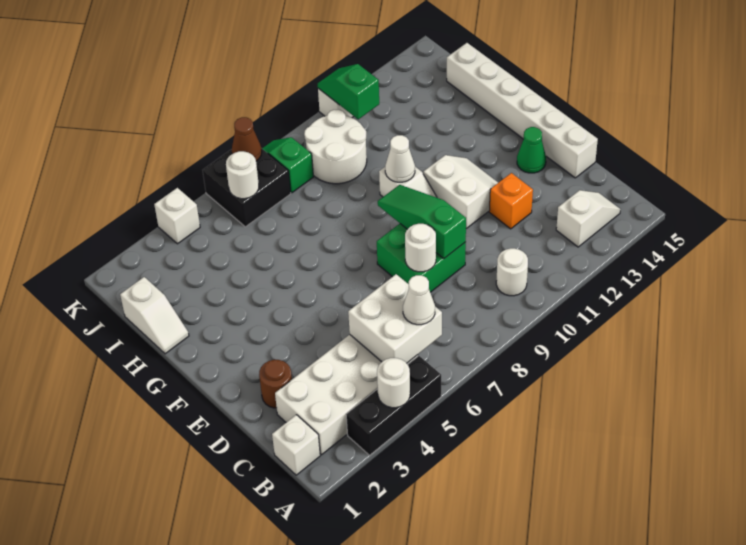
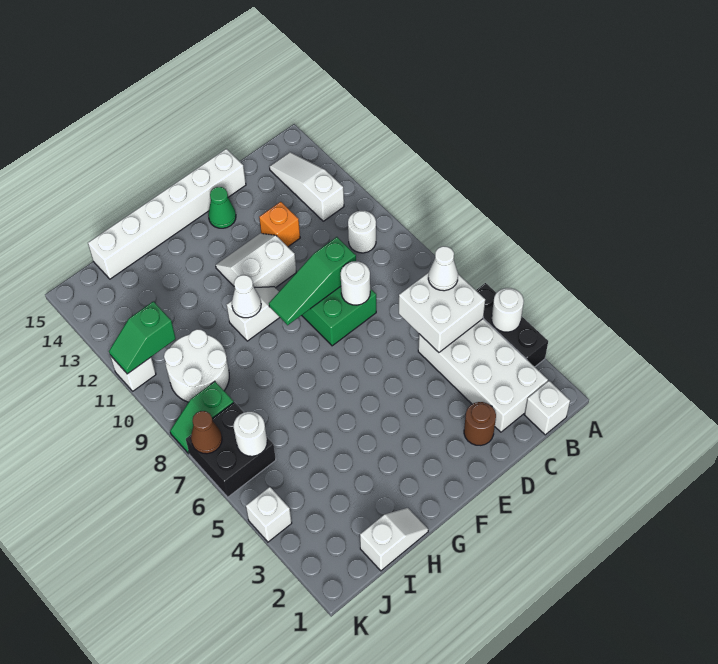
white 1x2 slope [556,190,621,247] -> white 1x3 slope [270,152,344,221]

